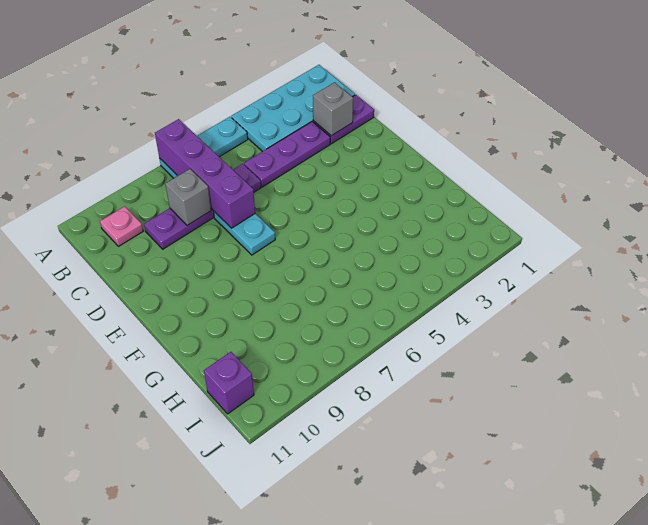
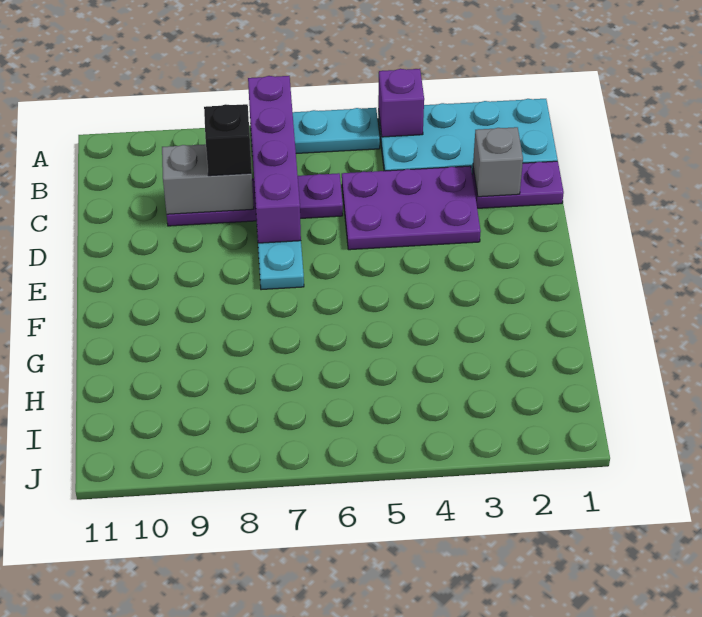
pink 1x1 plate [100,206,143,246] -> none
purple 1x3 plate [244,122,330,187] -> purple 2x3 plate [342,166,481,250]
grey 1x1 brick [165,169,211,226] -> grey 1x2 brick [162,144,254,214]
none -> black 1x1 brick [204,104,252,176]
purple 1x1 brick [204,352,254,414] -> purple 1x1 brick moved to [378,69,424,137]

